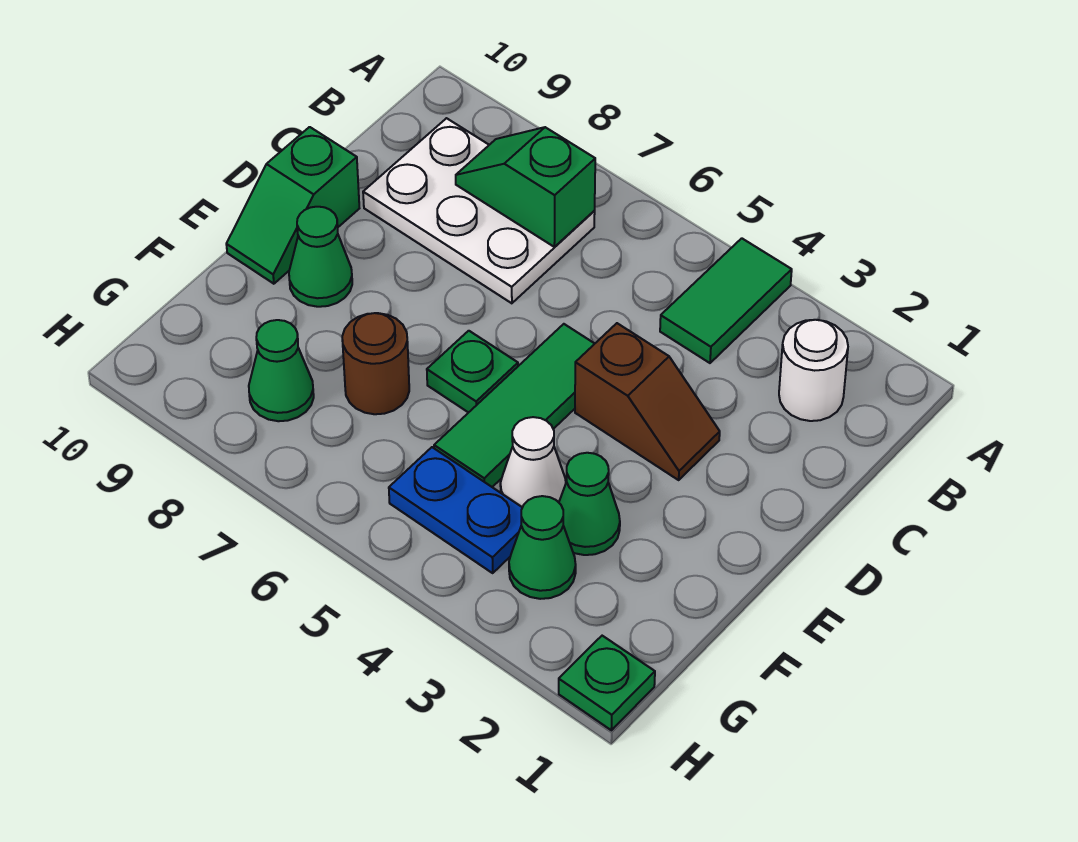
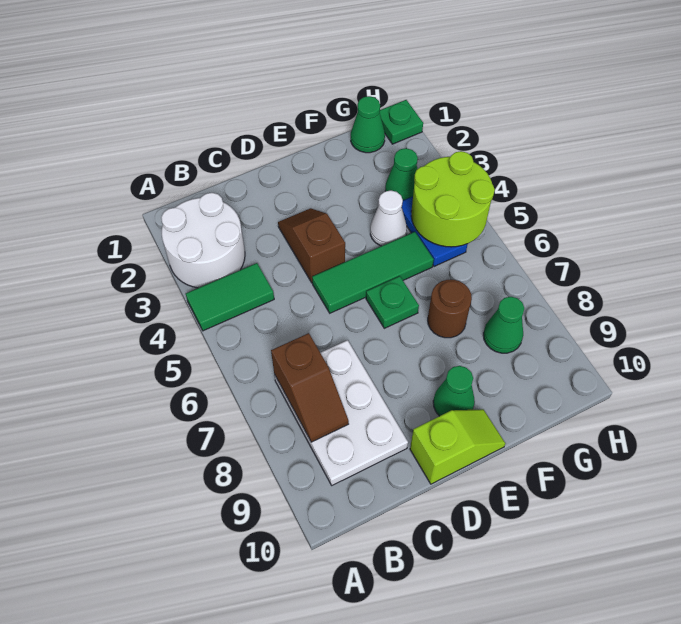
white 1x1 round brick [779,320,848,421] -> white 2x2 round brick [161,193,245,288]
green 1x2 slope [456,127,595,247] -> brown 1x2 slope [271,333,349,442]
green 1x2 slope [226,127,359,284] -> lime 1x2 slope [410,409,505,484]
green 1x1 cone [559,453,620,555] -> green 1x1 cone moved to [351,96,385,153]
none -> lime 2x2 round brick [411,151,495,247]

